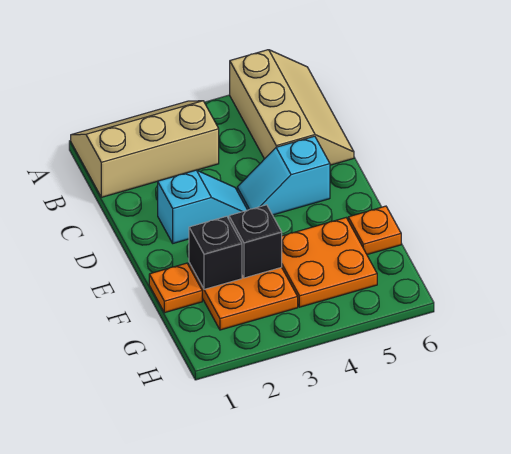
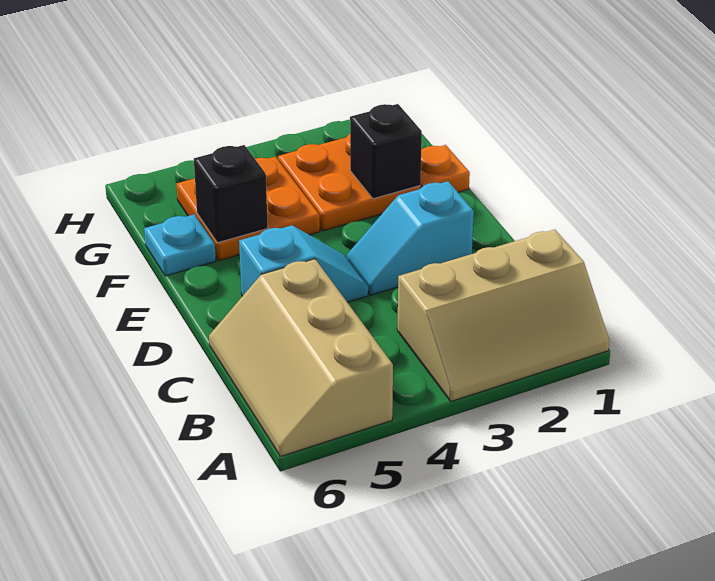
black 1x1 brick [229,205,282,278] -> black 1x1 brick moved to [194,145,268,243]
orange 1x1 plate [348,206,401,255] -> cyan 1x1 plate [144,214,216,276]

